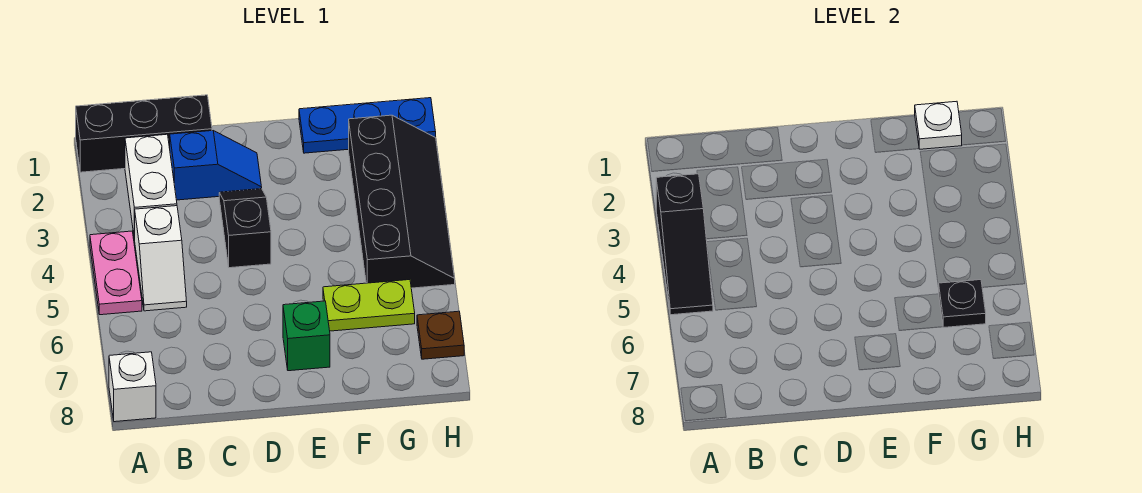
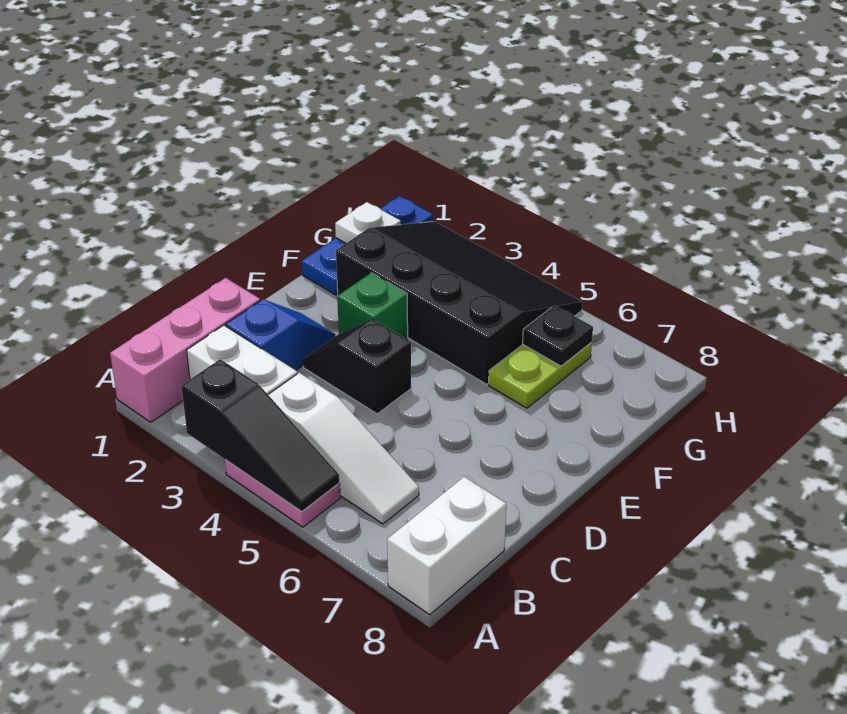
black 1x3 brick [76,95,212,172] -> pink 1x3 brick [110,278,260,422]
white 1x1 brick [109,352,156,422] -> white 1x2 brick [387,477,506,615]
white 1x2 slope [135,206,187,311] -> white 1x3 slope [268,373,419,524]
green 1x1 brick [283,301,330,371] -> green 1x1 brick moved to [337,273,408,340]
black 2x4 slope [349,115,455,288] -> black 3x4 slope [336,221,583,384]
brown 1x1 plate [417,311,464,359] -> none

